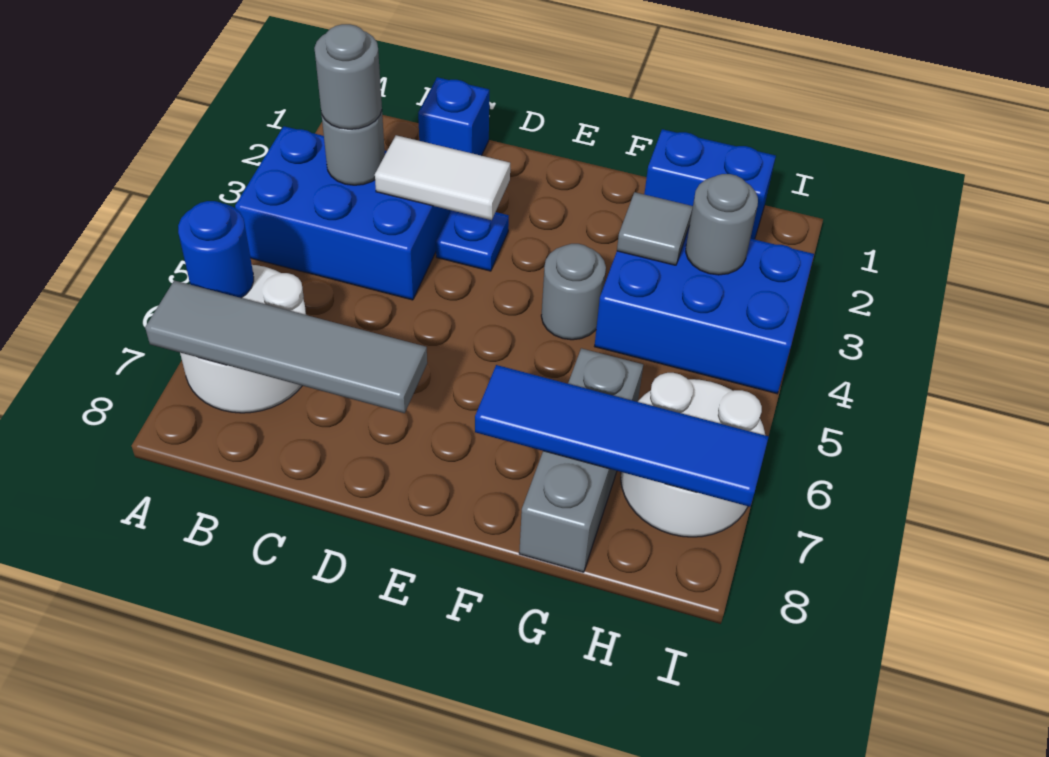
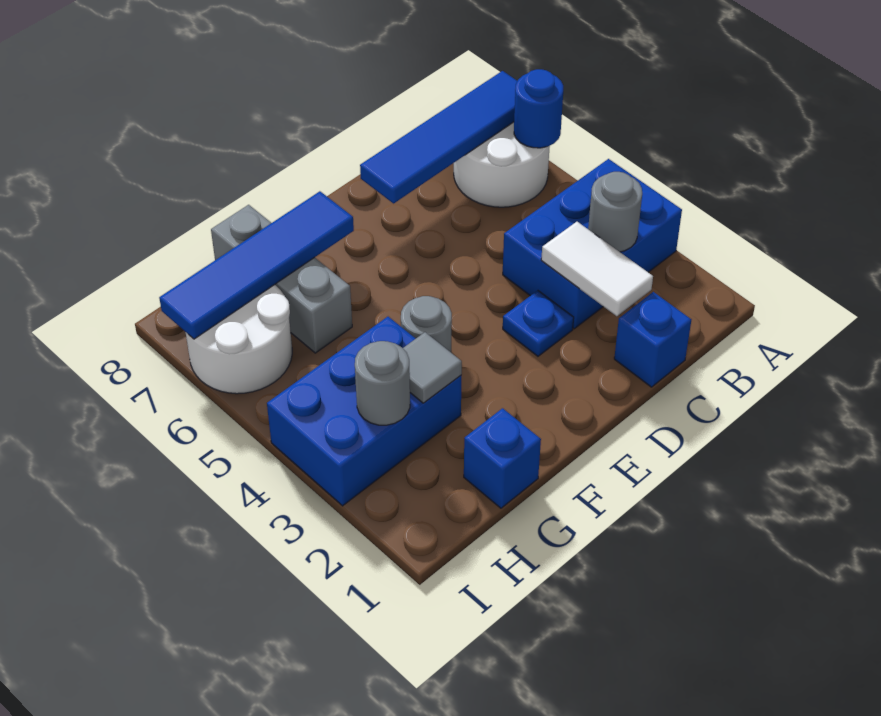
grey 1x4 tile [145,281,427,413] -> blue 1x4 tile [360,71,517,203]
grey 1x1 round brick [314,24,382,129] -> none
white 1x2 tile [375,135,510,220] -> white 1x2 tile turned to [541,222,653,316]
blue 1x2 brick [644,129,776,239] -> blue 1x1 brick [464,408,541,508]

